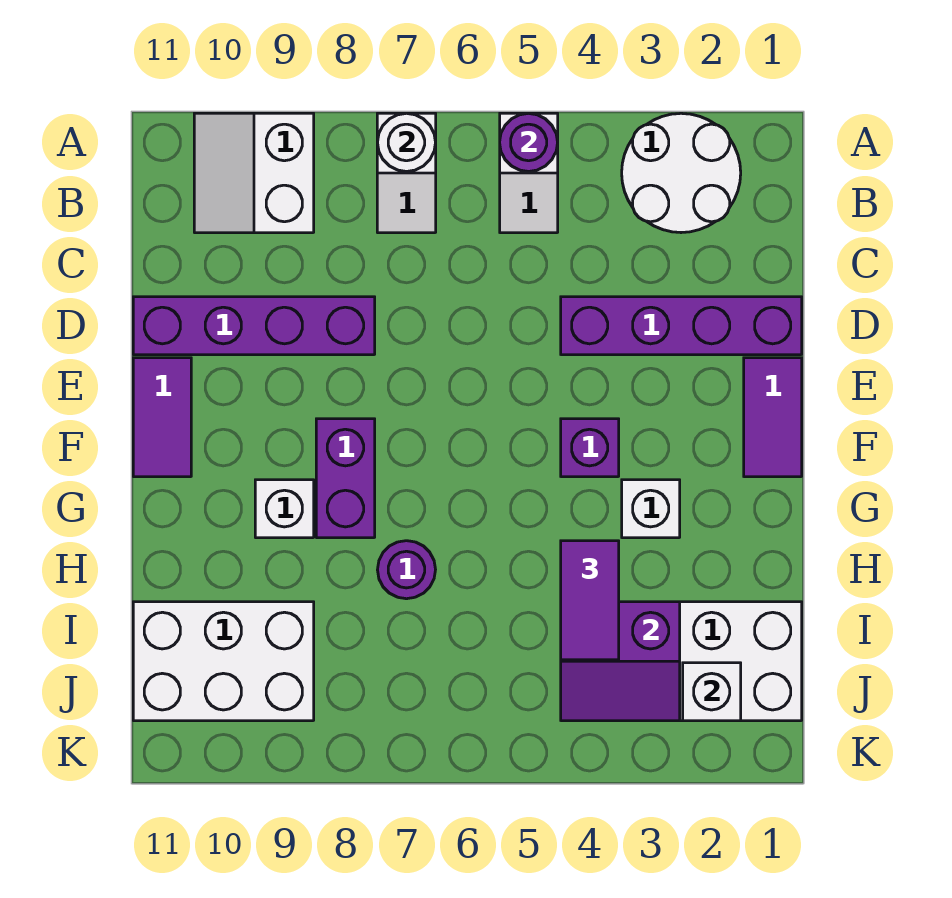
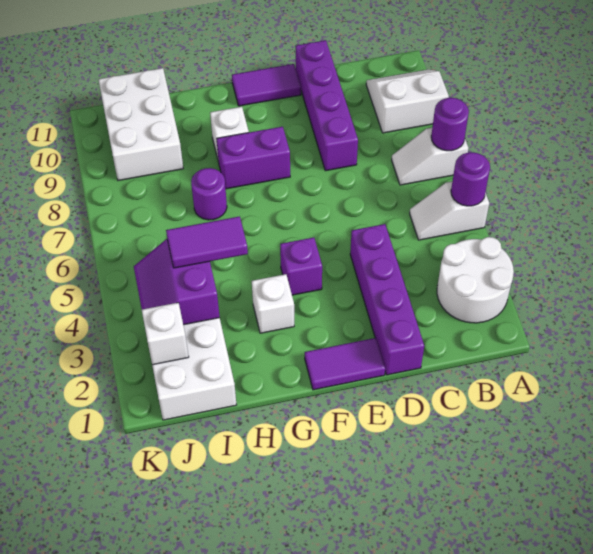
white 1x1 round brick [377,113,436,171] -> purple 1x1 round brick [431,98,469,151]

